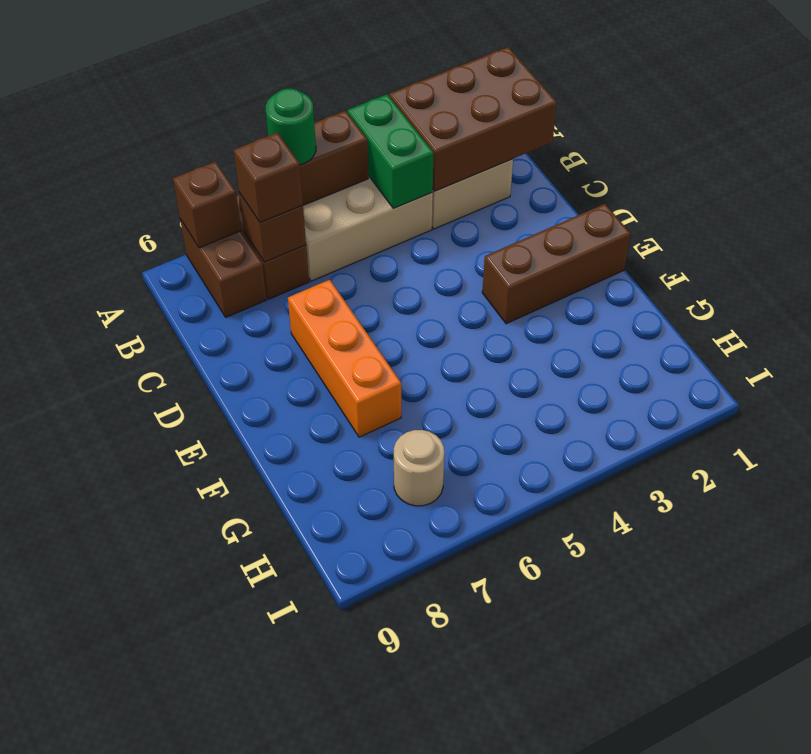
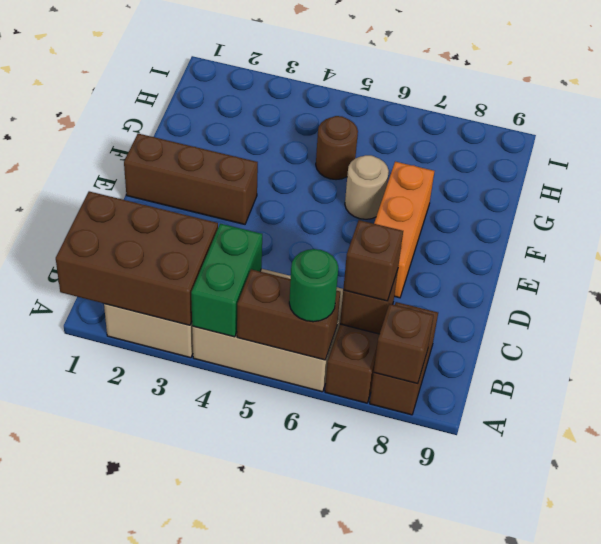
none -> brown 1x1 round brick [316,116,358,180]
tan 1x1 round brick [394,430,444,506] -> tan 1x1 round brick moved to [345,155,389,219]

